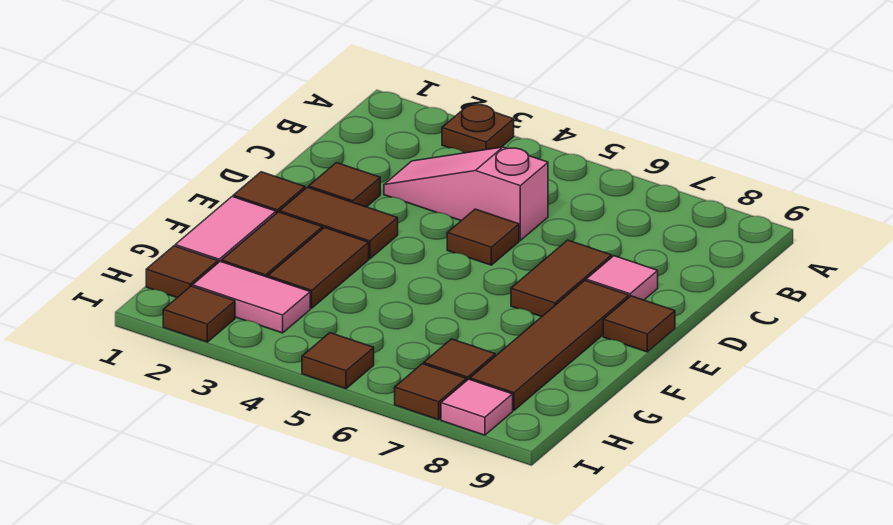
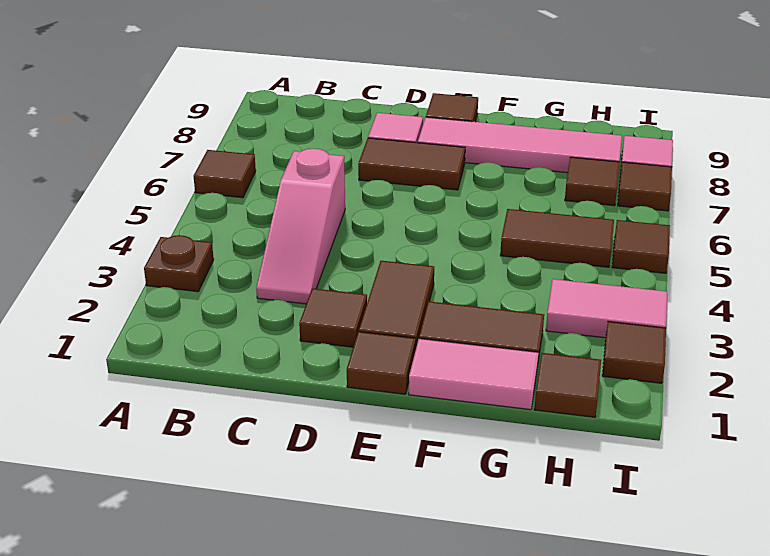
brown 1x1 tile [447,209,519,265] -> brown 1x1 tile moved to [194,150,256,198]
brown 1x4 tile [470,281,629,411] -> pink 1x4 tile [418,117,622,173]
brown 1x2 tile [268,228,369,308] -> brown 1x2 tile moved to [500,209,614,267]
pink 1x2 tile [192,261,310,333] -> pink 1x2 tile turned to [546,279,667,338]

